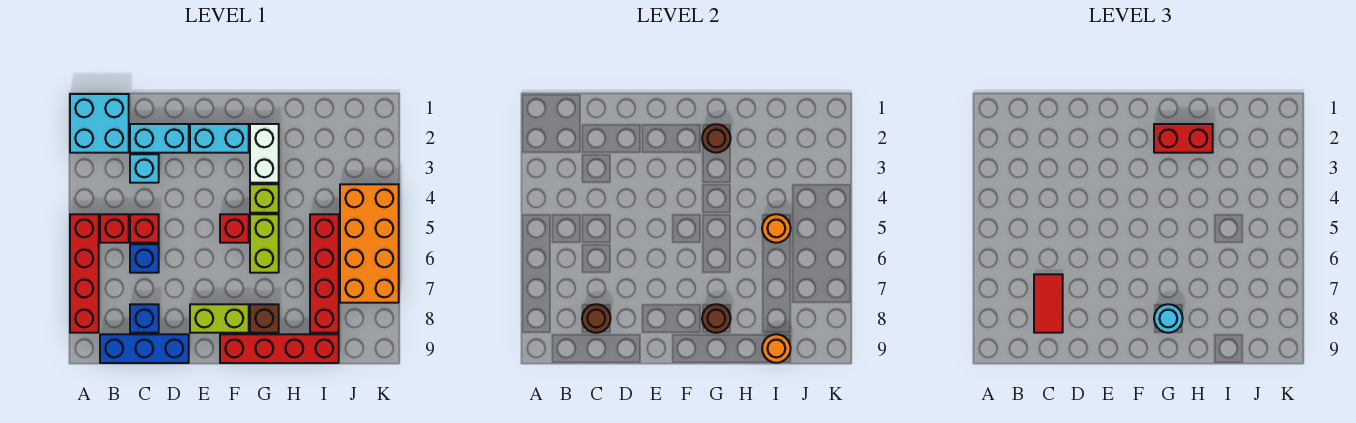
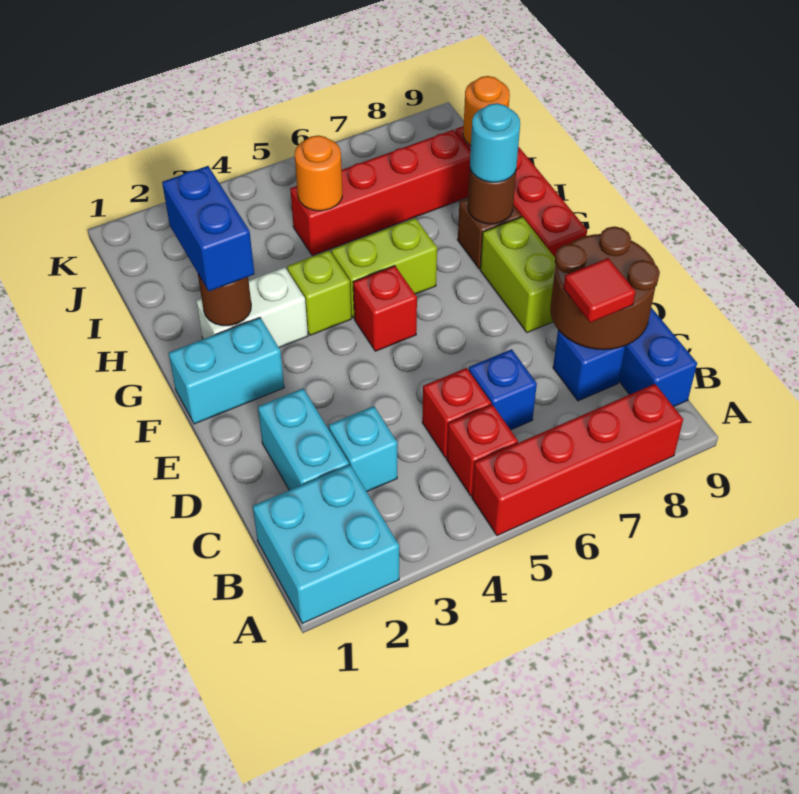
red 1x2 tile [1034,274,1063,333] -> red 1x1 tile [563,258,636,323]
brown 1x1 round brick [582,304,611,333] -> brown 2x2 round brick [550,227,660,350]
cyan 1x2 brick [190,124,249,153] -> cyan 1x2 brick turned to [169,318,284,424]
red 1x2 brick [1154,124,1213,153] -> blue 1x2 brick [162,166,254,291]
orange 2x4 brick [340,184,399,303] -> none

